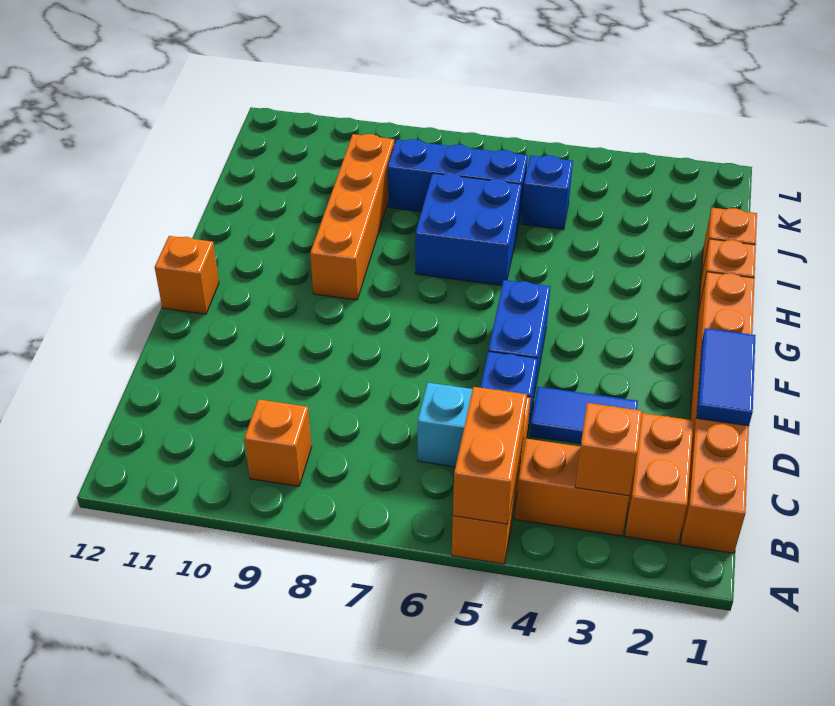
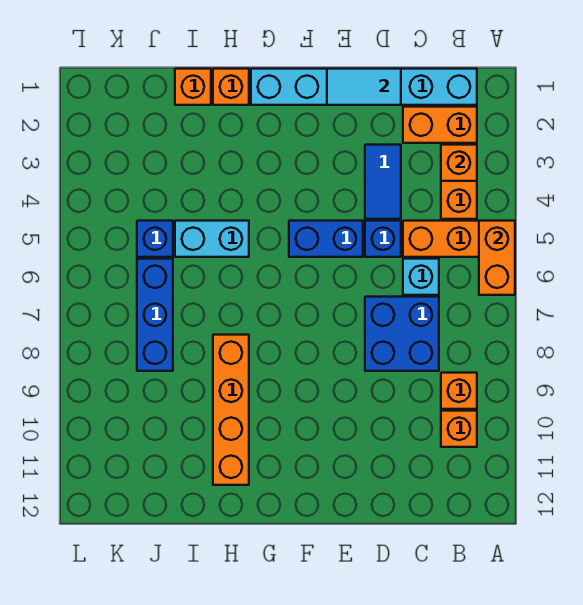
orange 1x2 brick [453,387,527,524] -> orange 1x2 brick turned to [479,221,515,295]
orange 1x6 brick [681,272,755,553] -> cyan 1x6 brick [251,69,477,105]
blue 1x2 tile [696,328,756,426] -> cyan 1x2 tile [327,69,401,105]
orange 1x1 brick [155,236,219,314] -> orange 1x1 brick moved to [441,411,477,447]
orange 1x4 brick [310,134,394,300] -> orange 1x4 brick turned to [213,335,249,485]
none -> cyan 1x2 brick [175,221,249,257]
blue 2x2 brick [415,173,522,286] -> blue 2x2 brick moved to [365,297,439,371]

